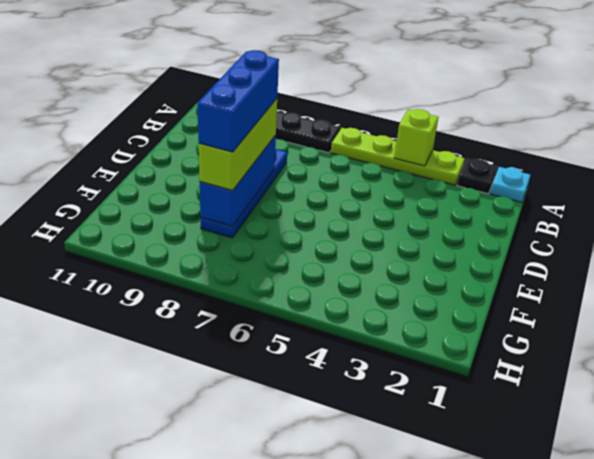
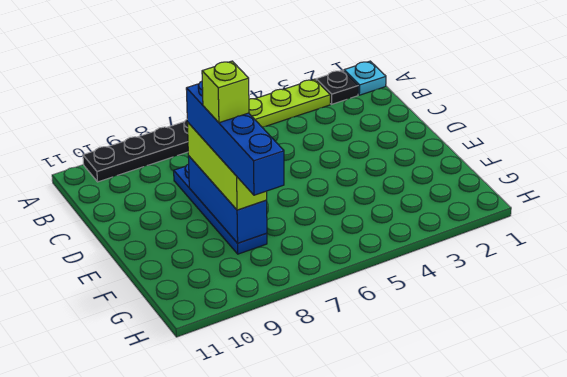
lime 1x1 brick [394,109,438,166] -> lime 1x1 brick moved to [202,61,249,123]
blue 1x3 brick [198,50,279,152] -> blue 1x4 brick [186,81,284,195]

